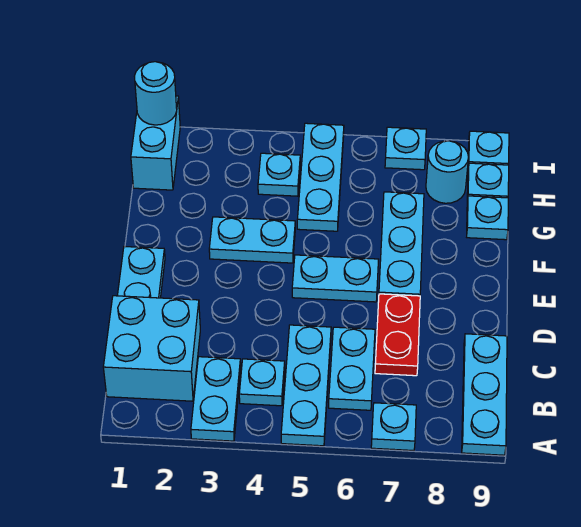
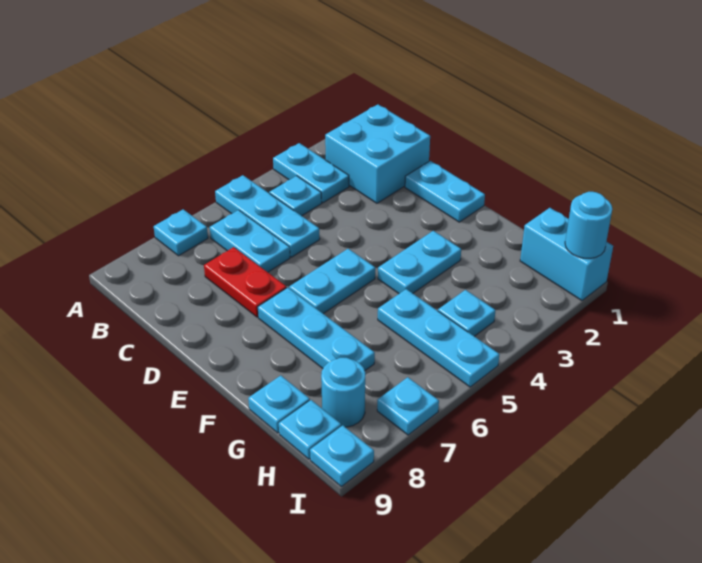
cyan 1x3 plate [462,334,507,455] -> none

